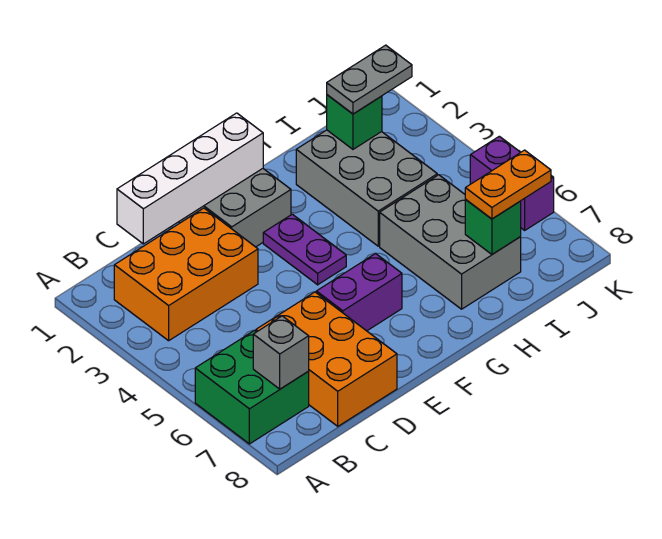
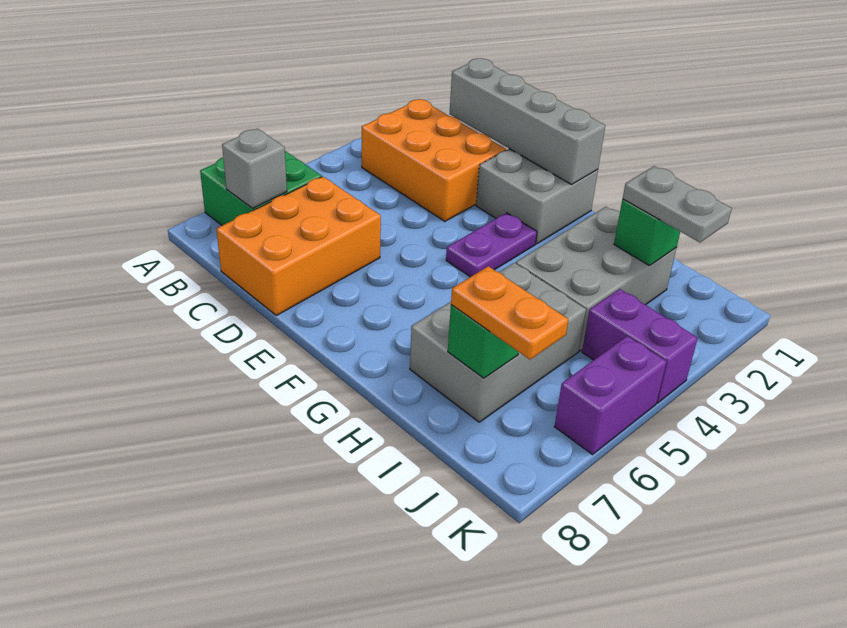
white 1x4 brick [117,113,263,244] -> grey 1x4 brick [449,58,605,184]
purple 1x2 brick [316,253,402,331] -> purple 1x2 brick moved to [582,289,698,403]

